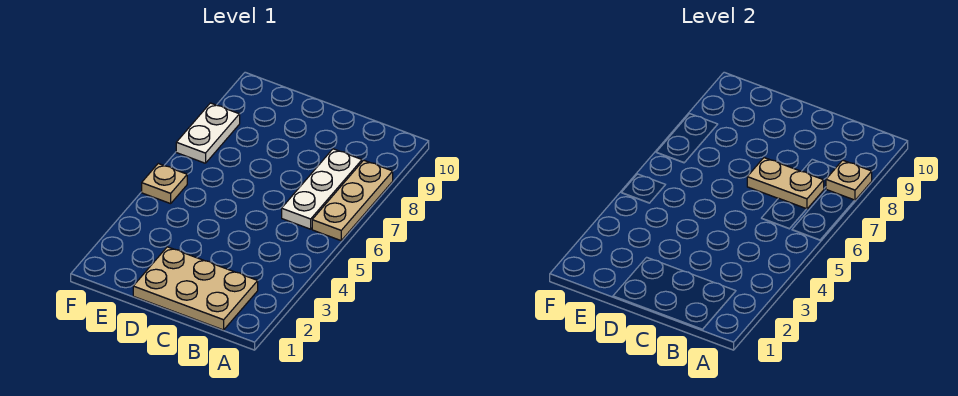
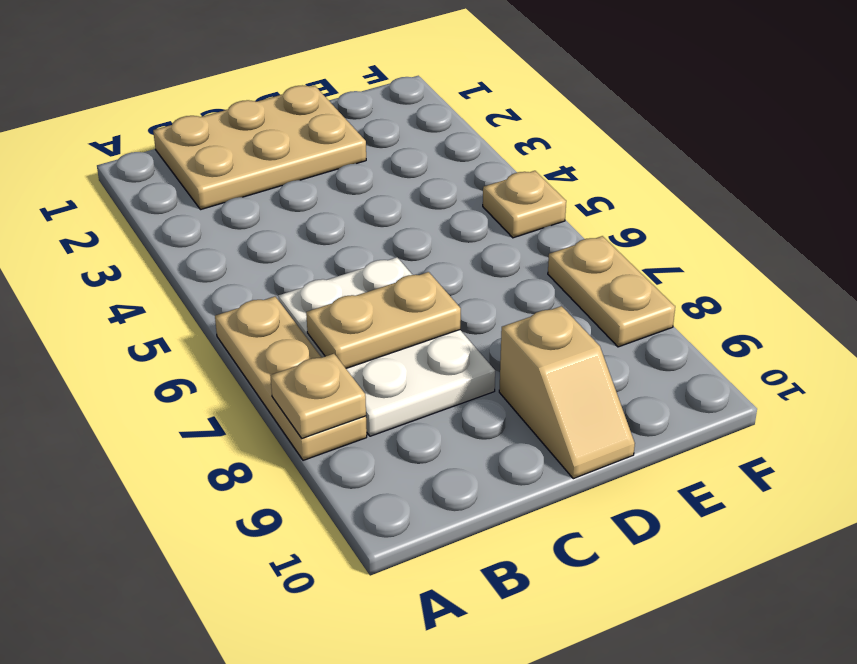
white 1x3 plate [282,149,362,229] -> white 2x3 plate [278,257,495,436]
none -> tan 1x2 slope [499,306,635,479]
white 1x2 plate [176,103,240,163] -> tan 1x2 plate [548,236,675,347]

